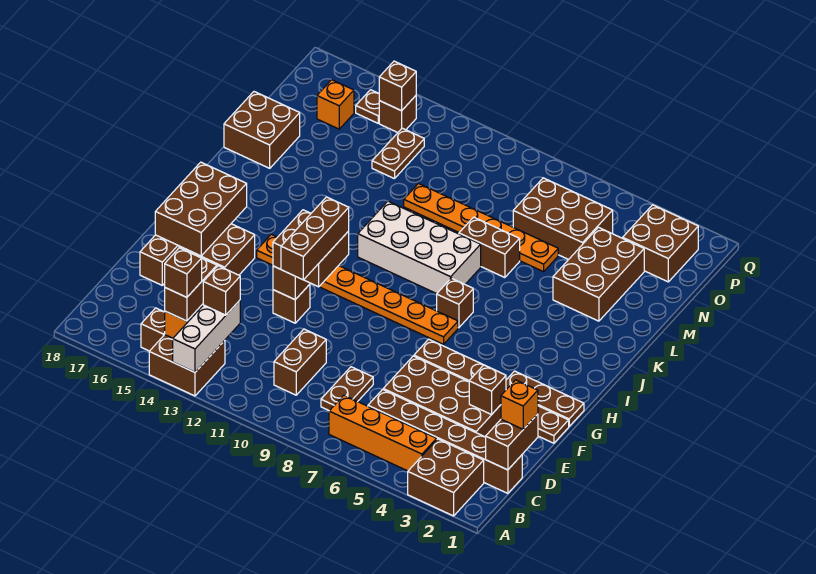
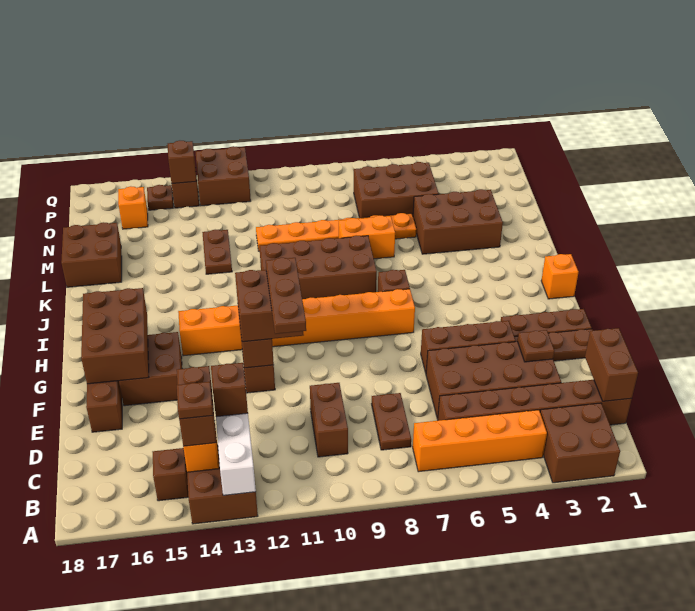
brown 1x1 brick [165,248,202,297] -> brown 1x1 plate [177,382,213,419]
orange 1x1 brick [501,380,538,429] -> orange 1x1 brick moved to [541,254,578,299]
brown 1x1 brick [469,365,506,415] -> brown 1x1 plate [517,330,554,362]
brown 1x3 brick [281,197,349,280] -> brown 1x3 plate [266,258,306,334]
orange 1x8 plate [257,234,458,344] -> orange 1x8 brick [178,289,415,356]
white 2x4 brick [358,201,481,294] -> brown 2x4 brick [259,236,377,299]
brown 2x3 brick [553,227,644,321] -> brown 2x3 brick turned to [413,189,503,254]
brown 1x2 brick [459,217,520,278] -> orange 1x2 brick [339,216,395,259]
brown 1x2 plate [372,128,424,179] -> brown 1x2 plate moved to [202,230,232,274]
brown 2x2 brick [623,205,698,282] -> brown 2x2 brick moved to [196,146,251,206]

